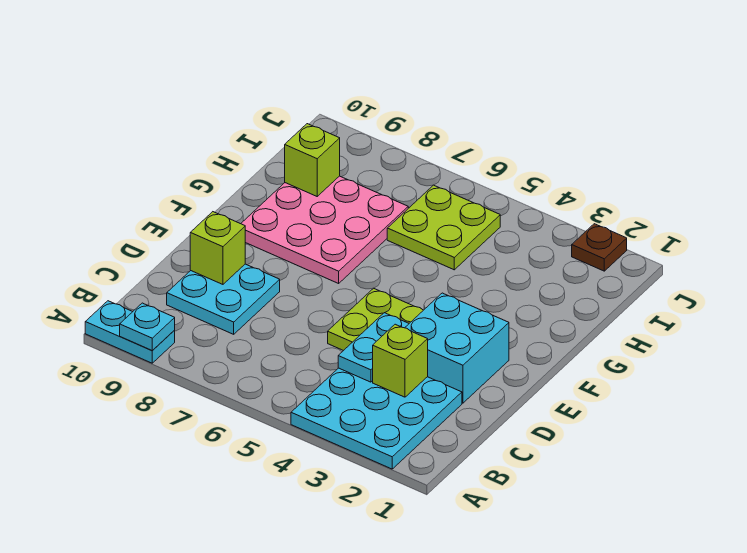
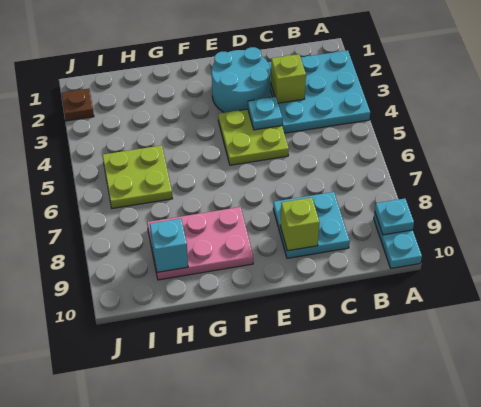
cyan 1x2 plate [338,313,409,382] -> cyan 1x1 plate [248,97,282,130]
cyan 2x2 brick [405,293,509,403] -> cyan 2x2 round brick [212,47,270,113]
pink 3x3 plate [241,176,408,283] -> pink 2x3 plate [147,207,253,280]
lime 1x1 brick [285,124,340,196] -> cyan 1x1 brick [150,219,188,272]

